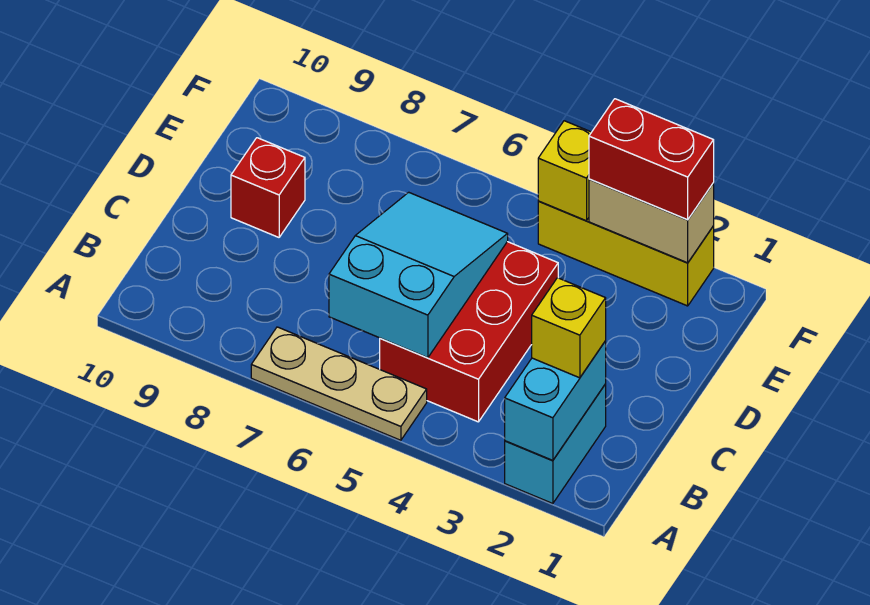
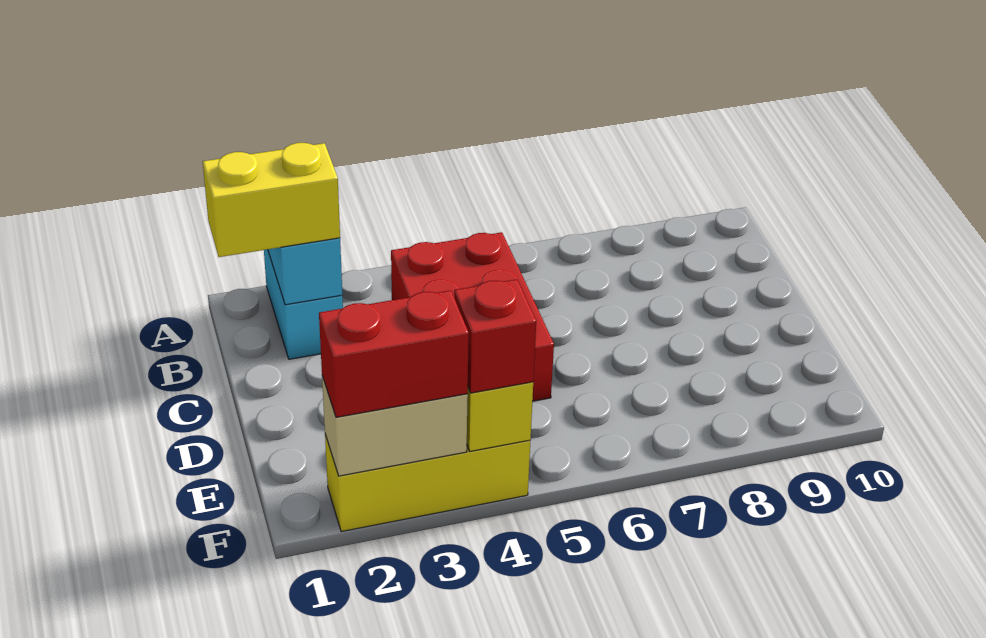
tan 1x3 plate [251,327,427,440] -> none
yellow 1x1 brick [532,278,606,378] -> yellow 1x2 brick [203,143,340,257]
cyan 2x3 slope [329,192,508,358] -> none
red 1x1 brick [231,138,305,237] -> red 1x1 brick moved to [454,279,536,393]

